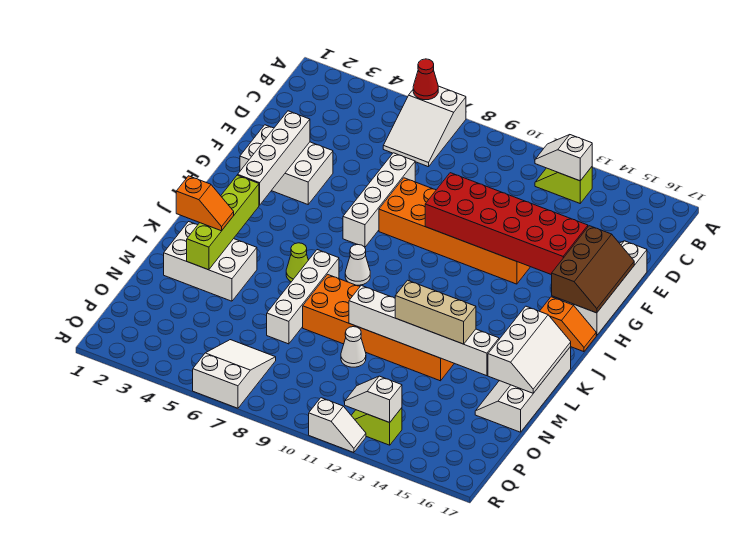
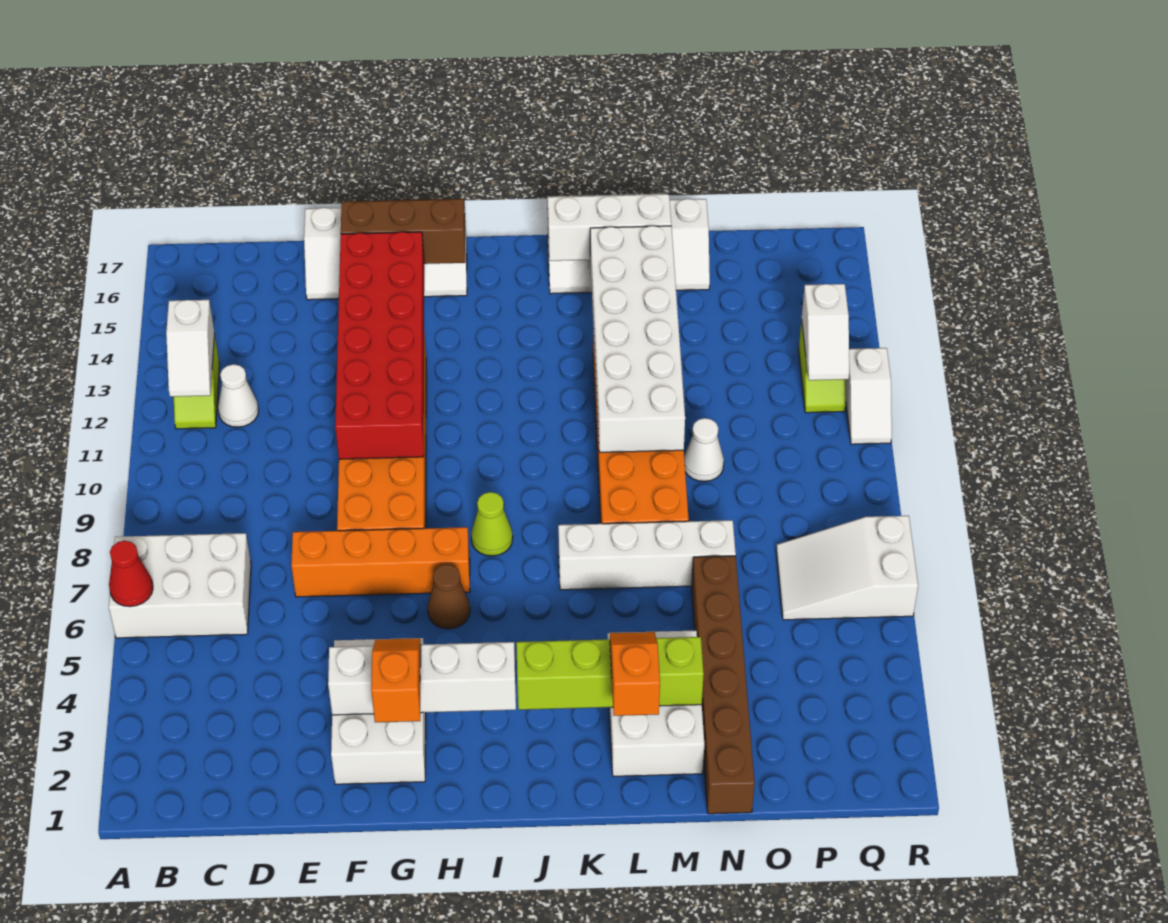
white 2x3 slope [383,86,466,167] -> white 2x3 brick [109,533,251,638]
white 1x4 brick [343,153,415,247] -> orange 1x4 brick [291,527,470,597]
none -> brown 1x1 cone [428,564,470,629]
orange 1x2 slope [540,297,596,352] -> orange 1x2 slope moved to [371,638,421,722]
white 1x1 cone [345,244,370,285] -> white 1x1 cone moved to [218,364,259,427]
lime 1x1 cone [286,243,308,282] -> lime 1x1 cone moved to [471,492,513,556]
white 1x6 brick [349,285,499,376] -> white 2x6 brick [590,226,685,452]
tan 1x3 brick [395,280,476,344] -> none
none -> brown 1x6 brick [692,556,755,814]
white 1x2 slope [309,398,366,453] -> white 1x2 slope turned to [845,348,892,444]

